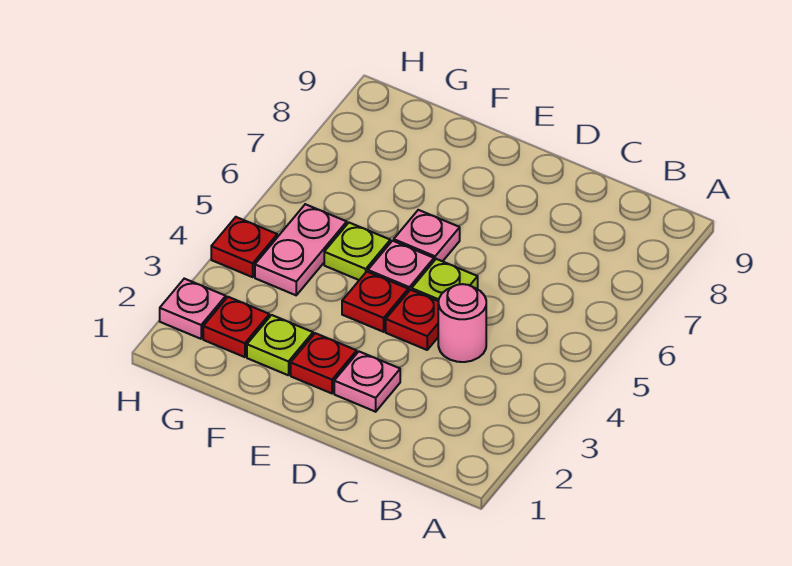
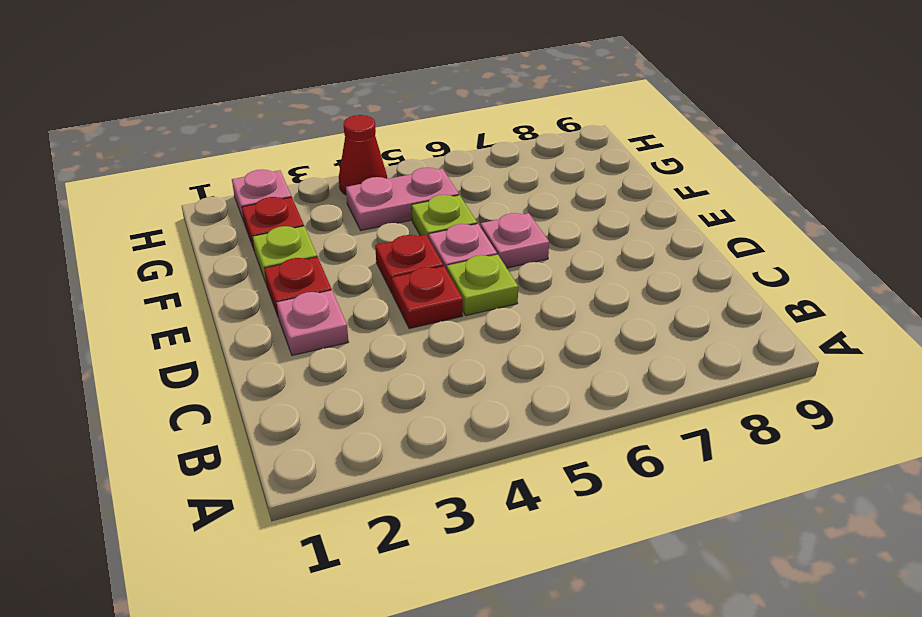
pink 1x1 round brick [438,284,486,362] -> none
red 1x1 plate [211,217,277,277] -> red 1x1 cone [339,115,387,195]

